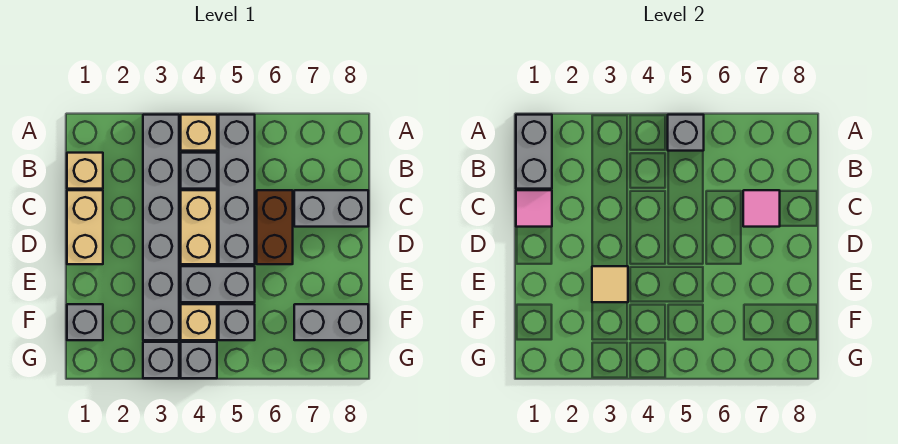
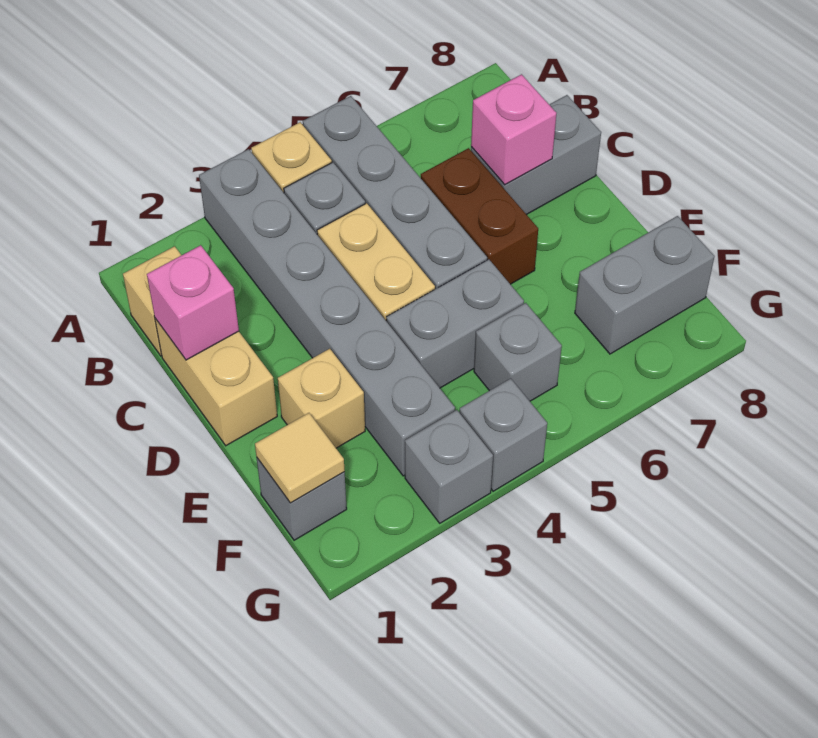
grey 1x2 brick [516,115,552,189] -> none
grey 1x1 brick [668,115,704,151] -> none
pink 1x1 tile [516,190,552,227] -> pink 1x1 brick [147,245,239,360]
pink 1x1 tile [743,190,780,227] -> pink 1x1 brick [471,74,556,185]
tan 1x1 tile [592,266,628,302] -> tan 1x1 tile moved to [255,413,345,503]
tan 1x1 brick [181,304,217,340] -> tan 1x1 brick moved to [278,349,365,448]

